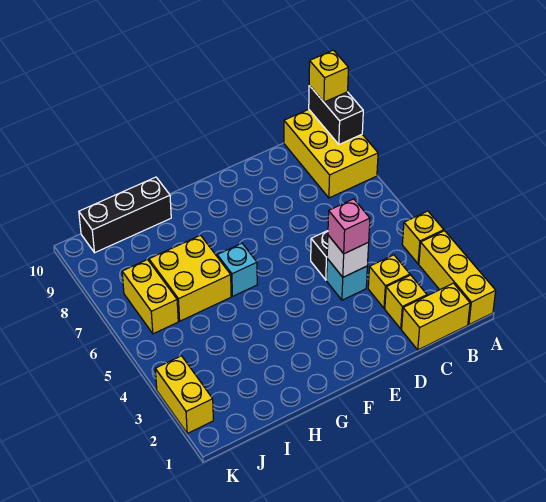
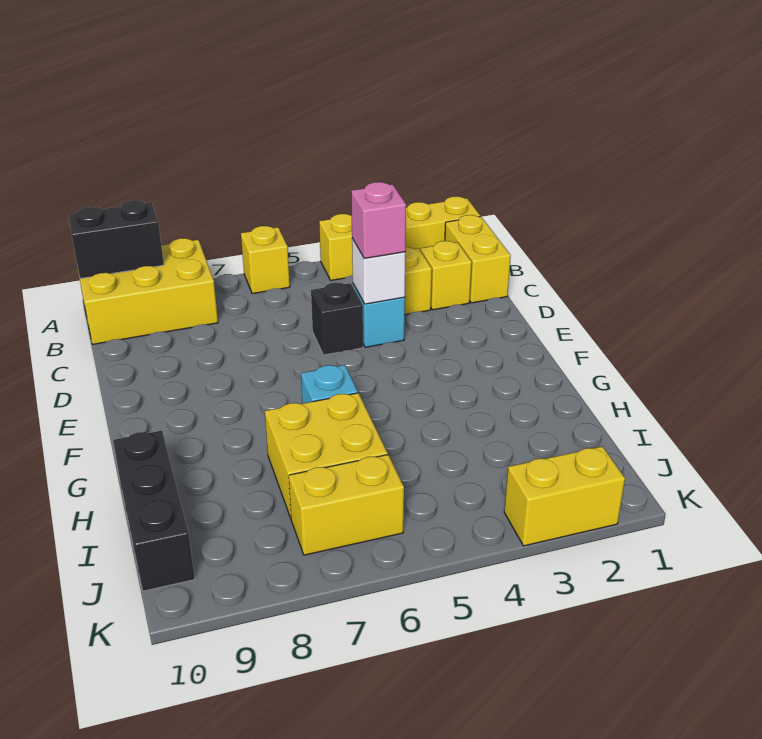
yellow 1x1 brick [309,50,348,102] -> yellow 1x1 brick moved to [241,226,290,294]

